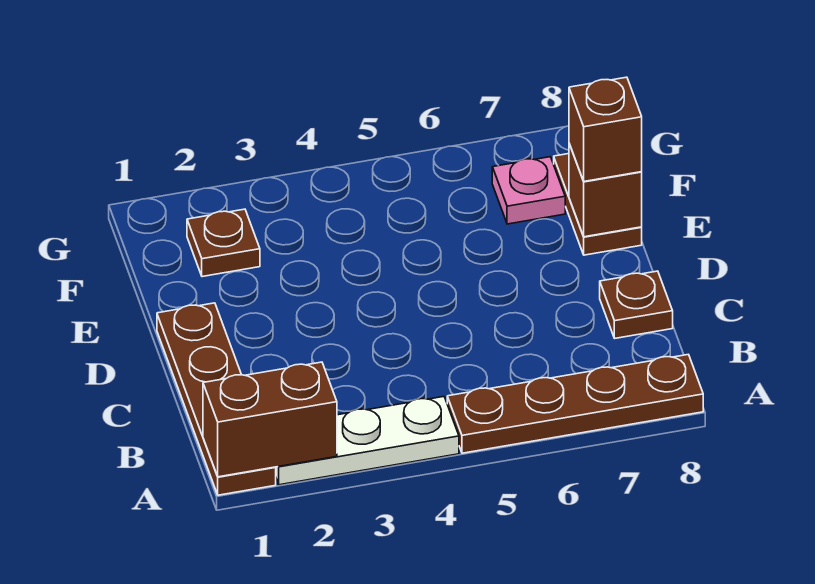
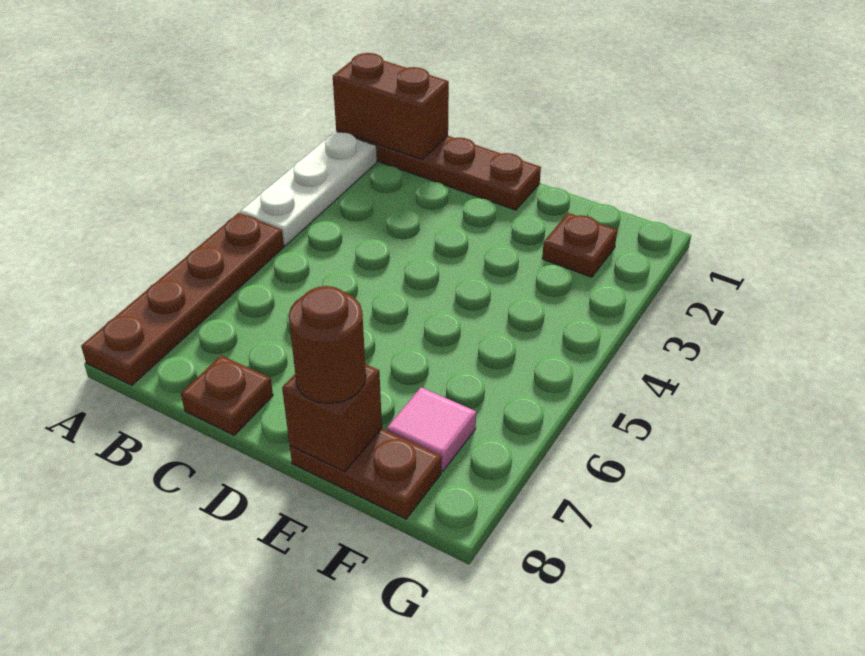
brown 1x2 brick [203,362,337,477] -> brown 1x2 brick turned to [333,53,449,159]
brown 1x1 brick [569,77,642,181] -> brown 1x1 round brick [289,286,366,403]
pink 1x1 plate [492,157,565,224] -> pink 1x1 tile [387,388,476,471]

